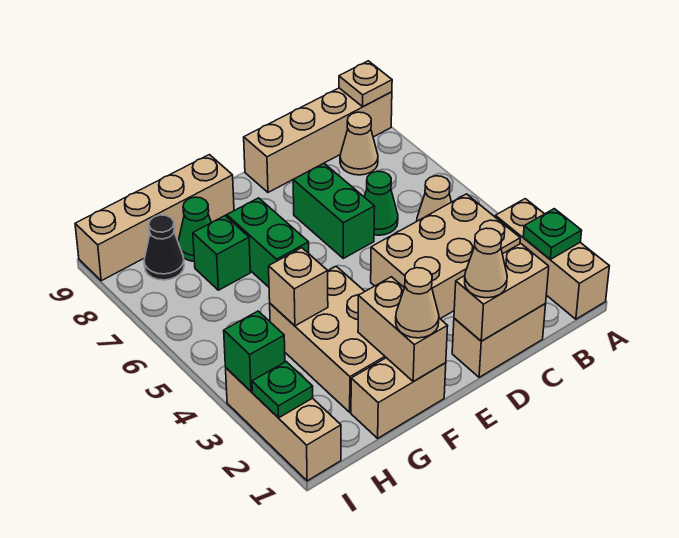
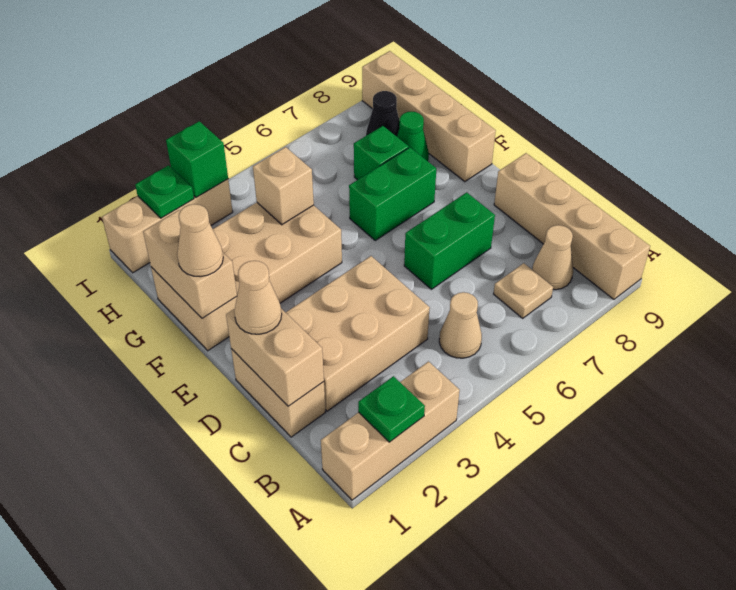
tan 1x1 plate [339,61,392,107] -> tan 1x1 plate moved to [494,263,553,318]
tan 2x3 brick [371,194,520,319] -> tan 2x3 brick turned to [285,256,430,411]
green 1x1 cone [364,171,398,235] -> none
tan 1x2 brick [358,277,448,382] -> tan 1x2 brick turned to [143,210,237,318]

